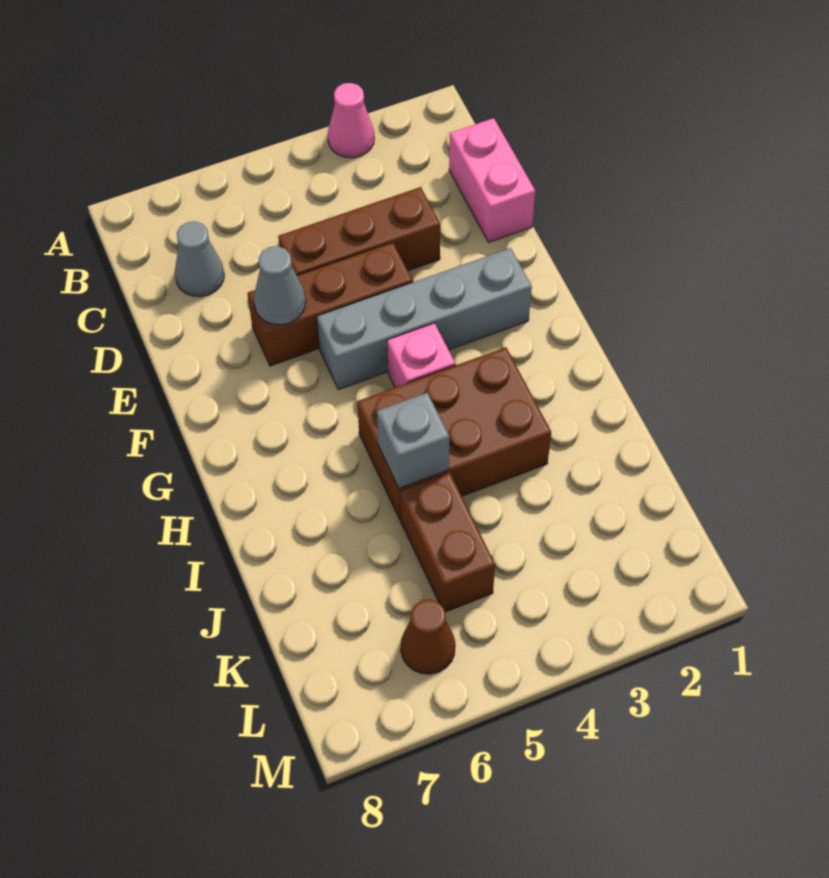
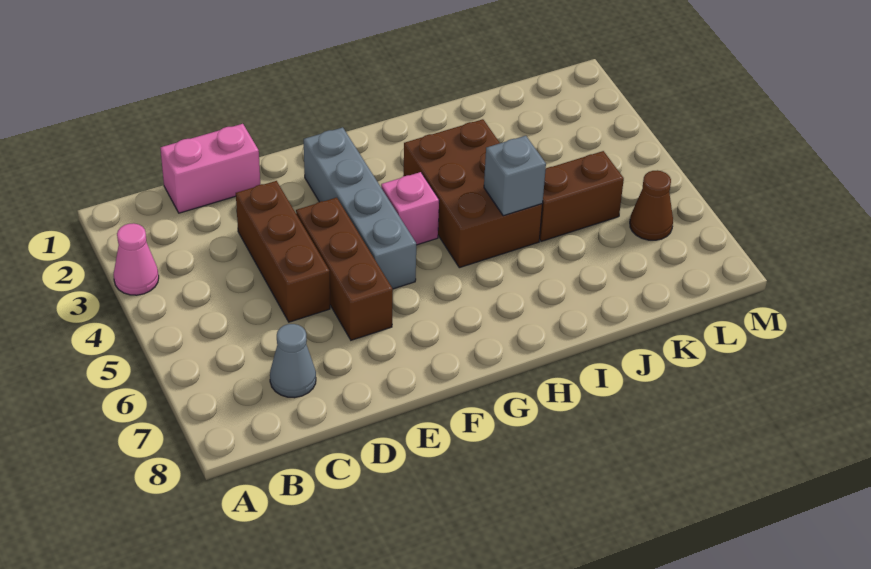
grey 1x1 cone [254,246,306,325] -> none

